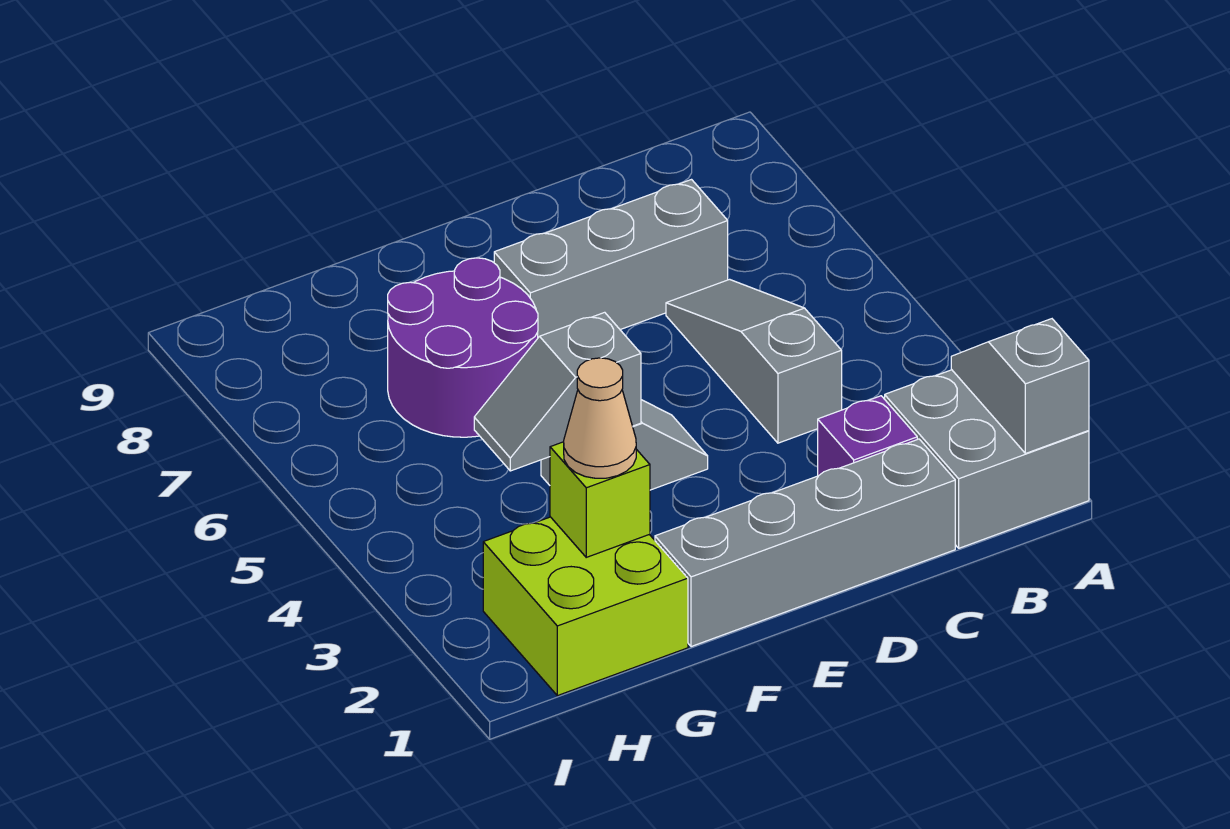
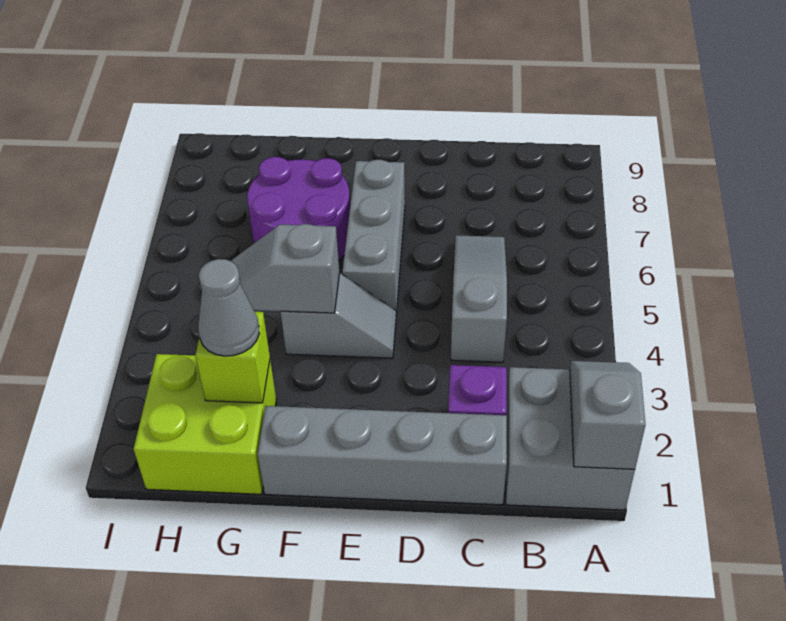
grey 1x3 brick [494,180,728,338] -> grey 1x3 brick turned to [342,160,405,313]
tan 1x1 cone [564,358,636,478] -> grey 1x1 cone [198,259,259,356]

